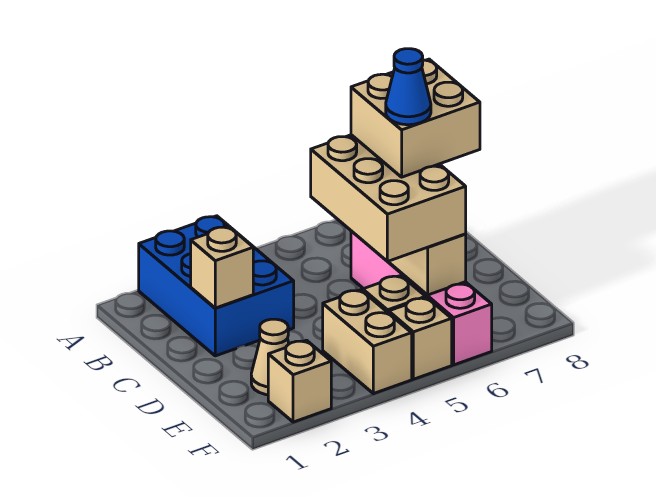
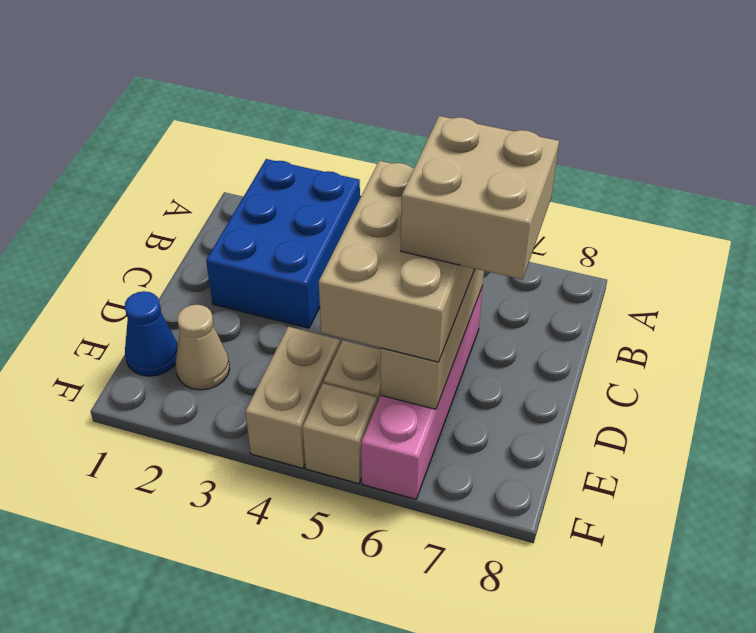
tan 1x1 brick [191,226,253,308] -> none
blue 1x1 cone [386,49,431,125] -> blue 1x1 cone moved to [125,291,178,376]
tan 1x1 brick [268,340,331,422] -> none

